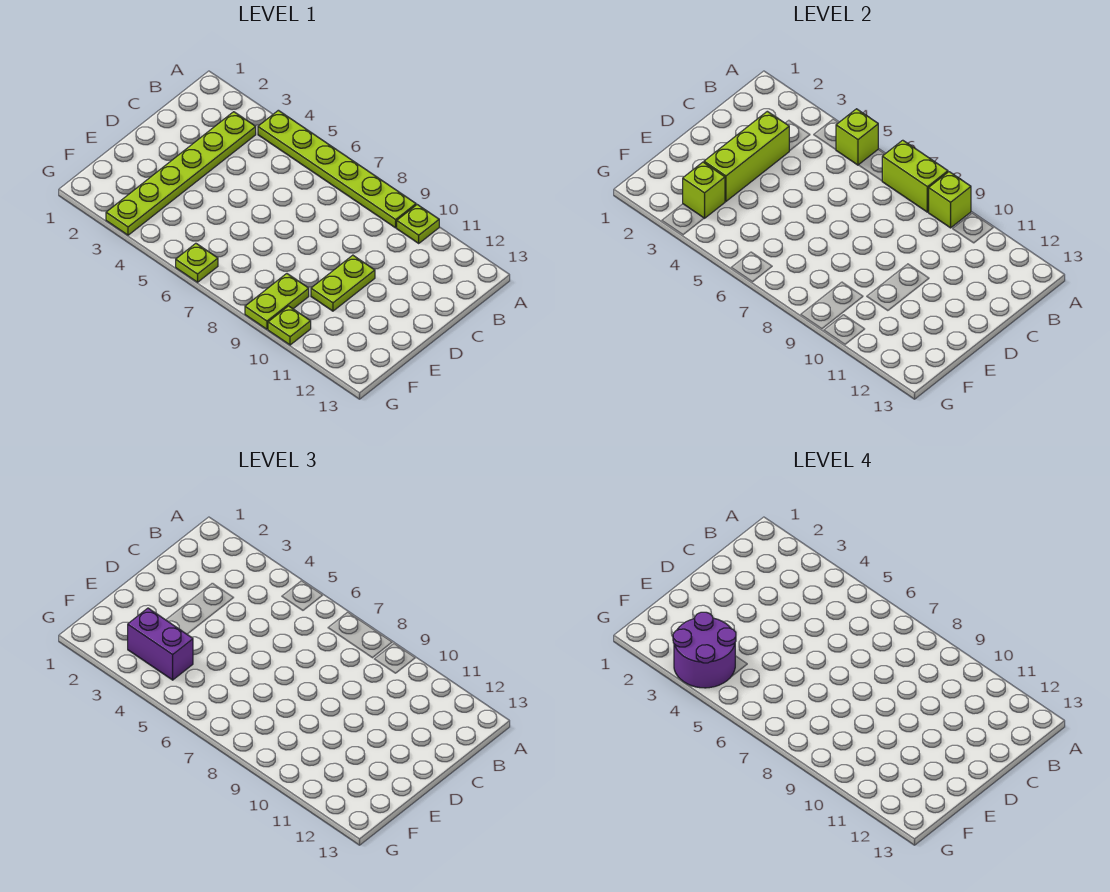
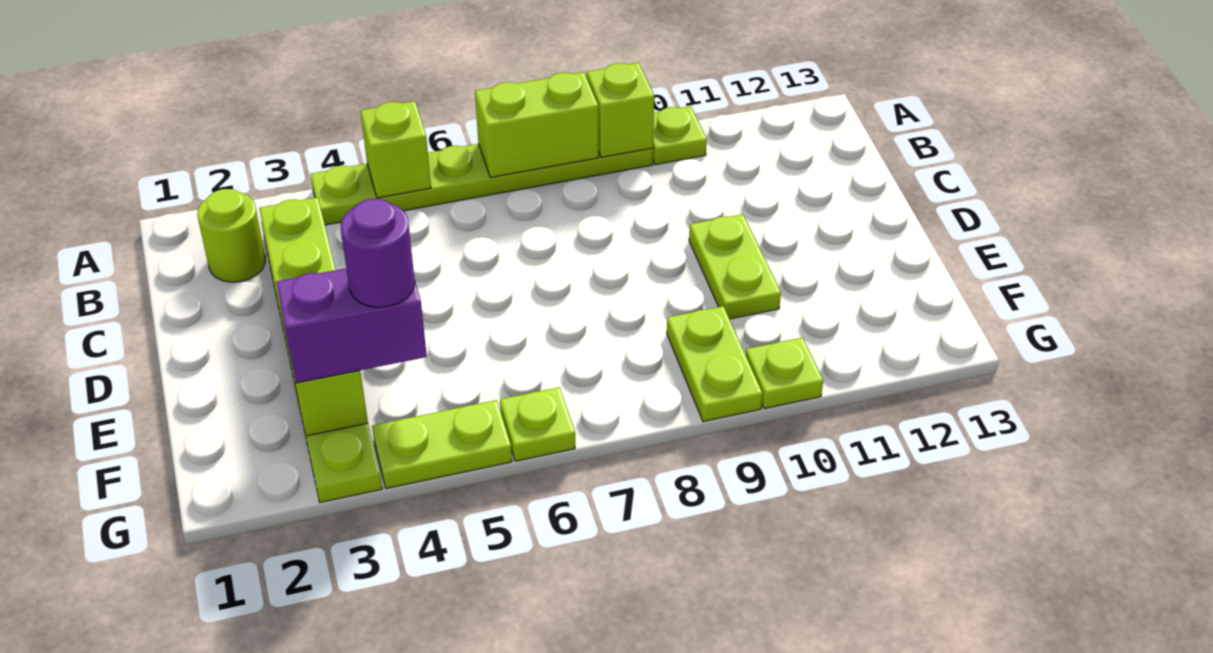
none -> lime 1x1 round brick [197,189,265,282]
purple 2x2 round brick [673,612,736,688] -> purple 1x1 round brick [341,199,415,307]
none -> lime 1x2 plate [372,400,512,489]

